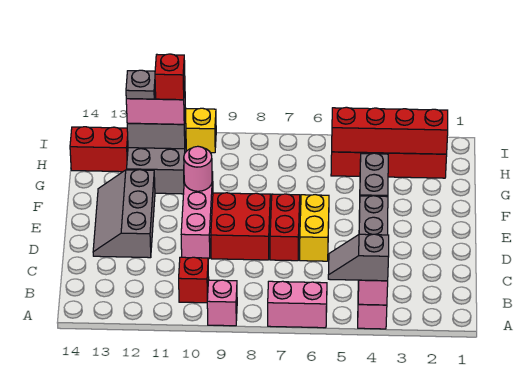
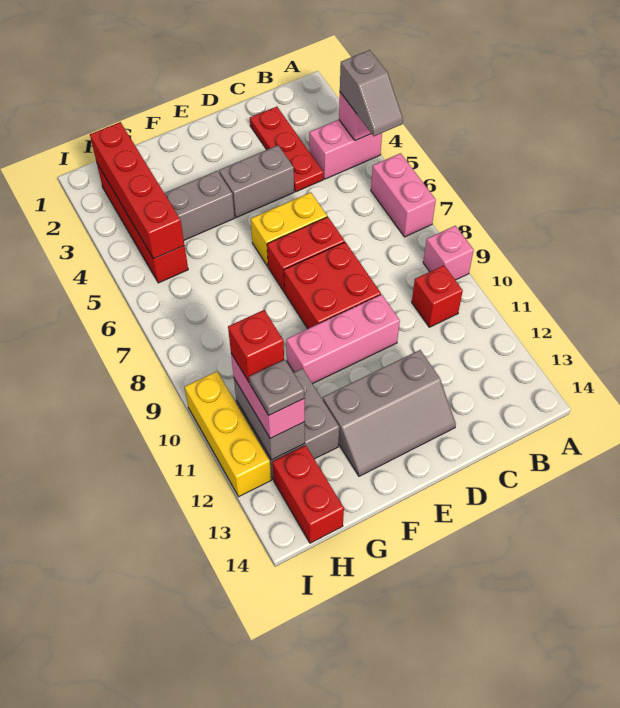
none -> red 1x3 plate [250,107,323,192]
pink 1x1 round brick [184,146,212,191] -> none

